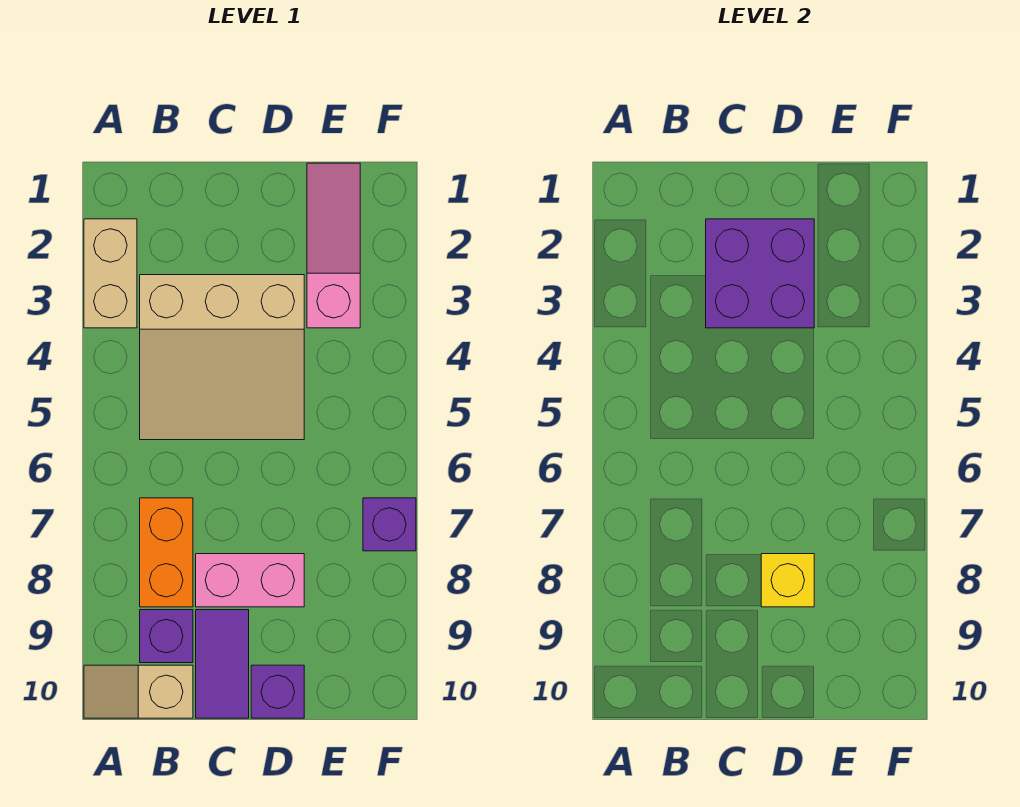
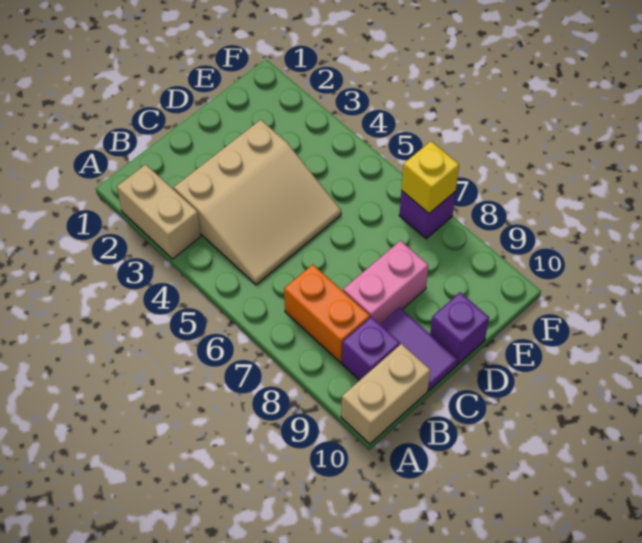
tan 1x2 slope [84,665,193,718] -> tan 1x2 brick [341,344,430,444]
purple 2x2 brick [706,219,814,328] -> none
yellow 1x1 brick [761,554,814,607] -> yellow 1x1 brick moved to [401,141,459,213]
pink 1x3 slope [307,163,360,328] -> none

